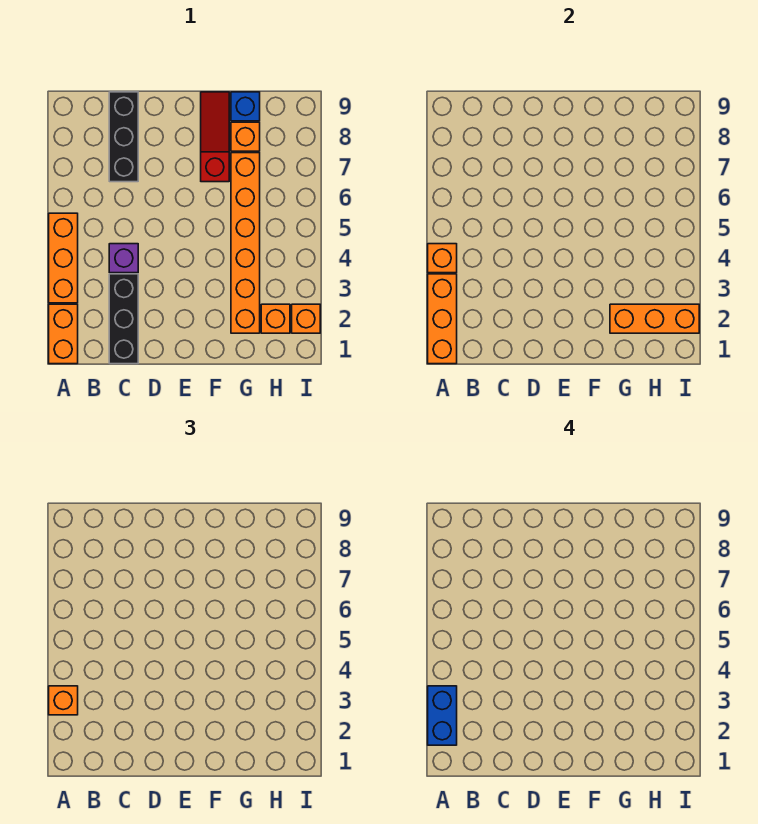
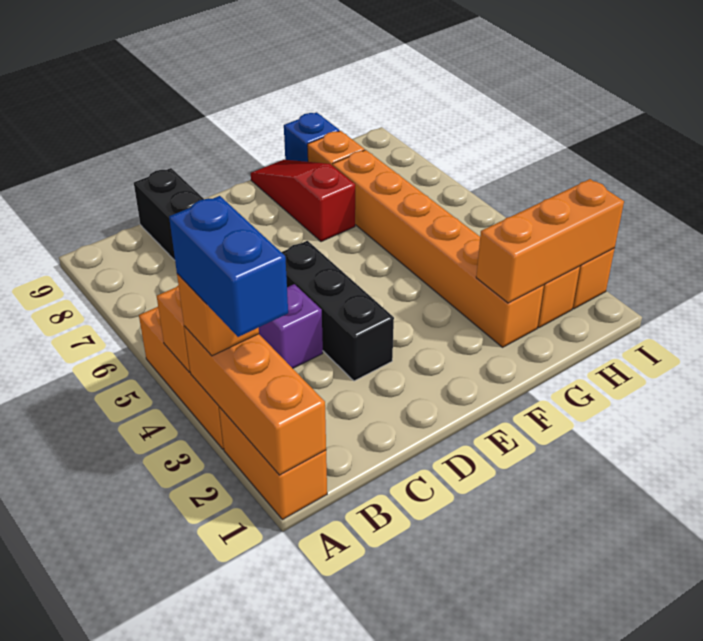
black 1x3 brick [109,274,138,364] -> black 1x3 brick moved to [281,241,394,381]

